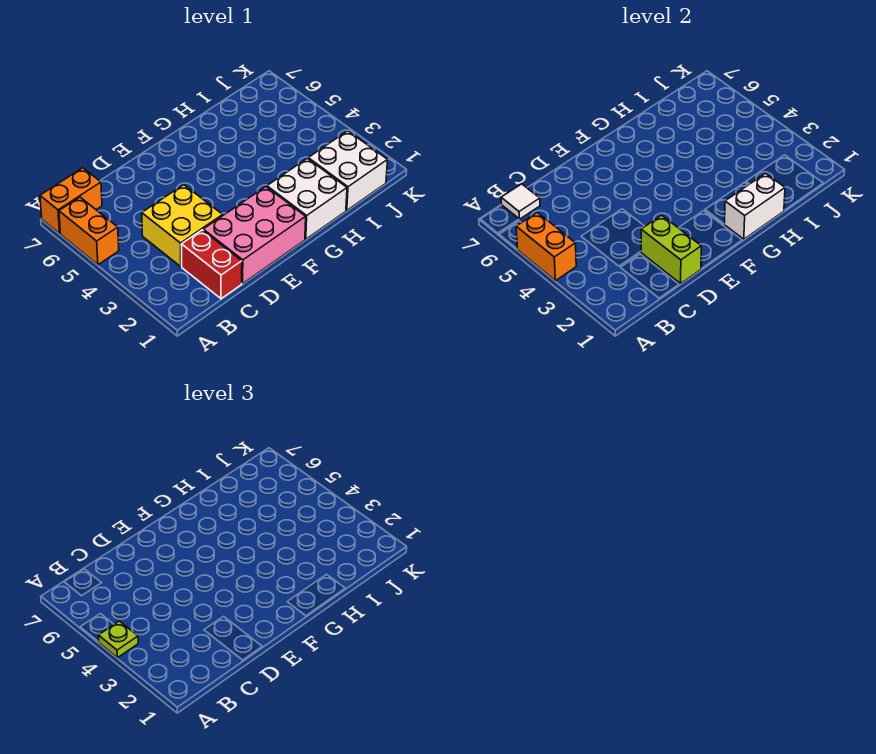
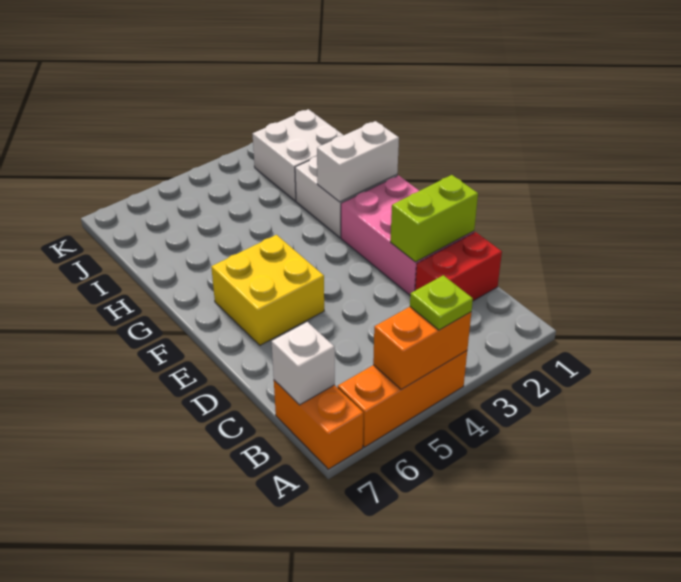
orange 1x2 brick [59,197,119,265] -> orange 1x3 brick [338,351,467,447]
white 1x1 tile [501,184,540,219] -> white 1x1 brick [272,322,335,405]
yellow 2x2 brick [142,185,223,267] -> yellow 2x2 brick moved to [211,235,324,345]
white 1x2 brick [725,173,785,239] -> white 1x2 brick turned to [317,121,399,202]

